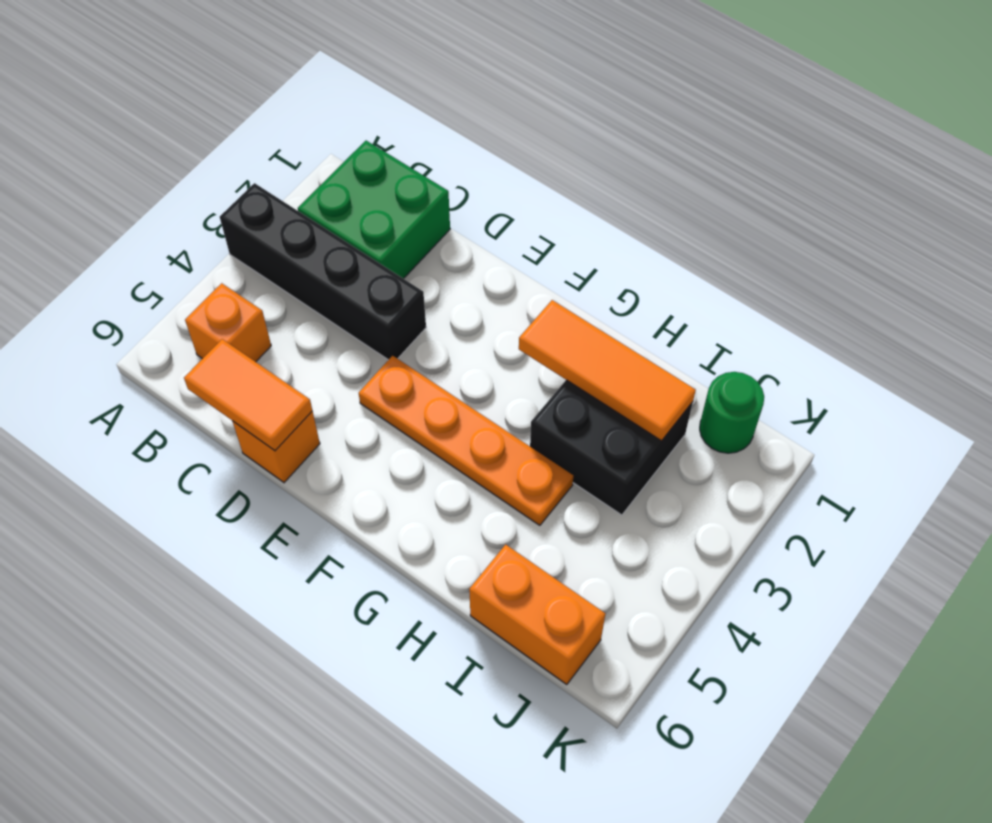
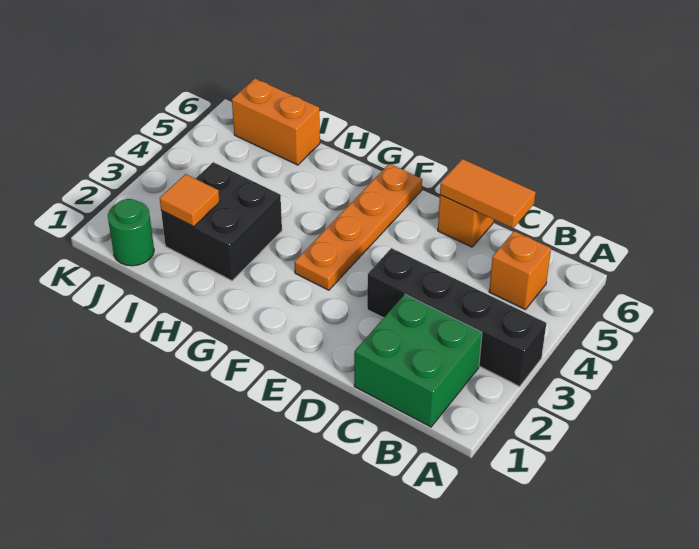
orange 1x4 plate [359,356,573,525] -> orange 1x4 plate turned to [294,164,422,290]
orange 1x3 tile [519,300,696,441] -> orange 1x1 tile [160,174,220,227]

